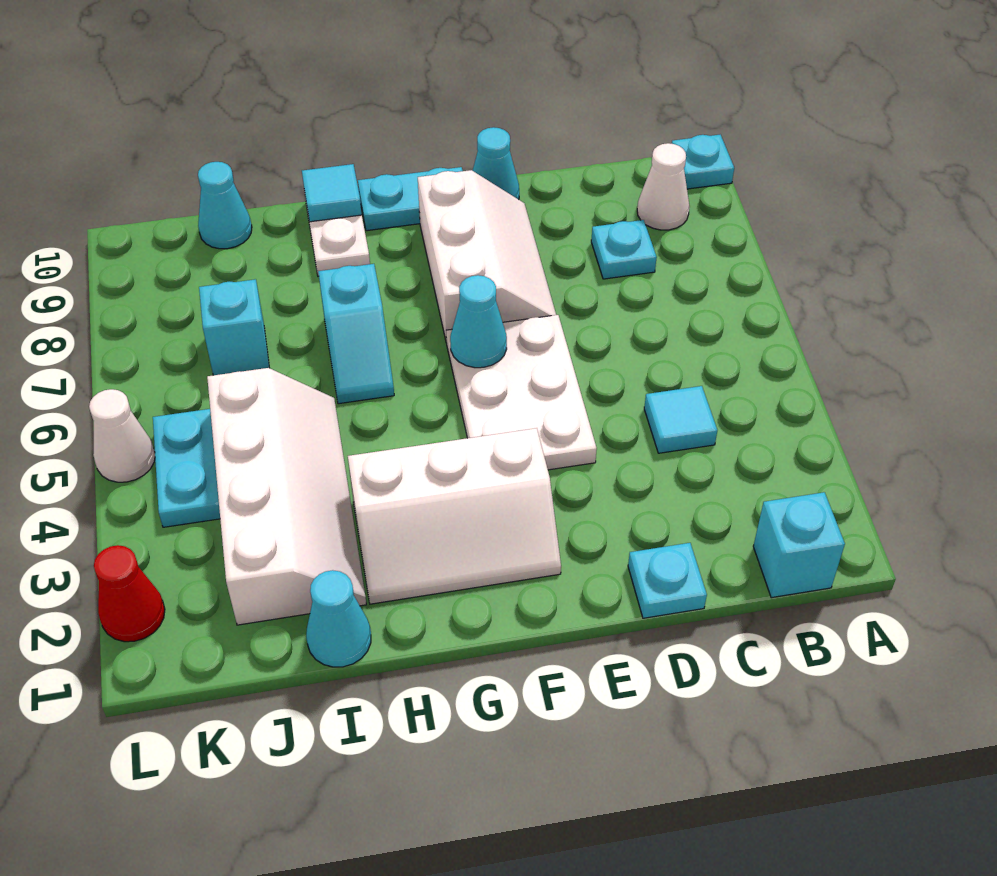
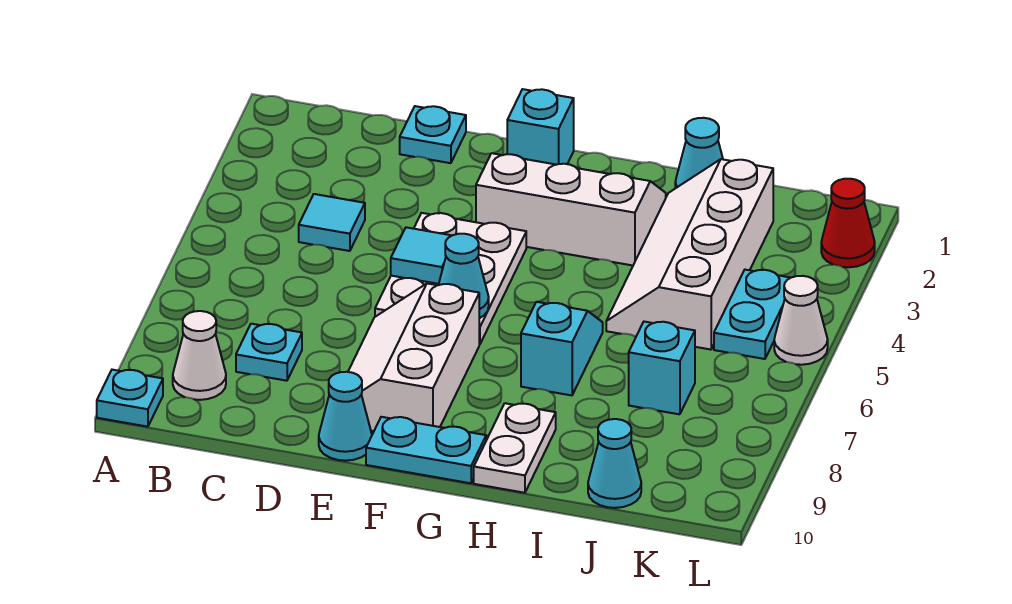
cyan 1x1 brick [753,492,845,598] -> cyan 1x1 brick moved to [507,89,574,165]
cyan 1x1 tile [302,164,362,222] -> cyan 1x1 tile moved to [391,227,452,284]

